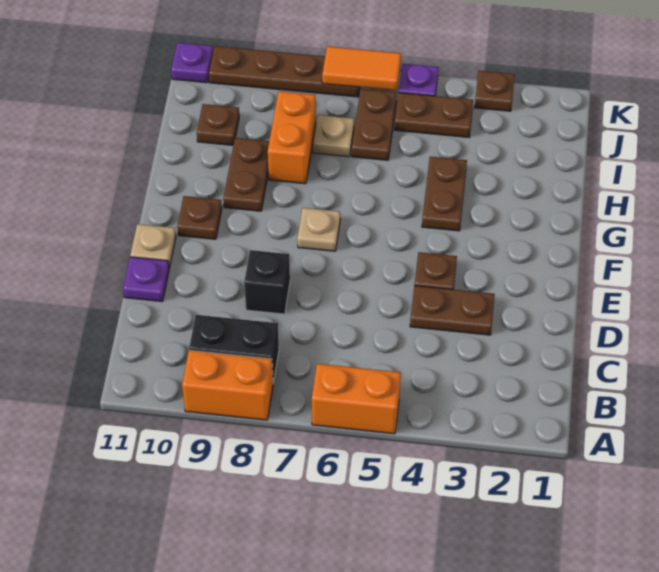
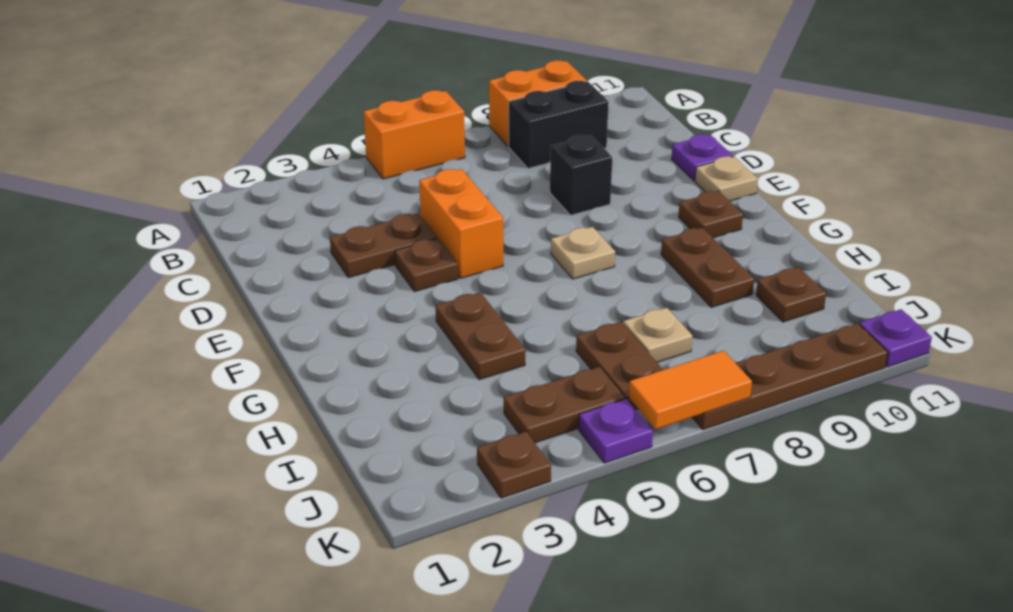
orange 1x2 brick [268,91,316,184] -> orange 1x2 brick moved to [419,169,503,278]

